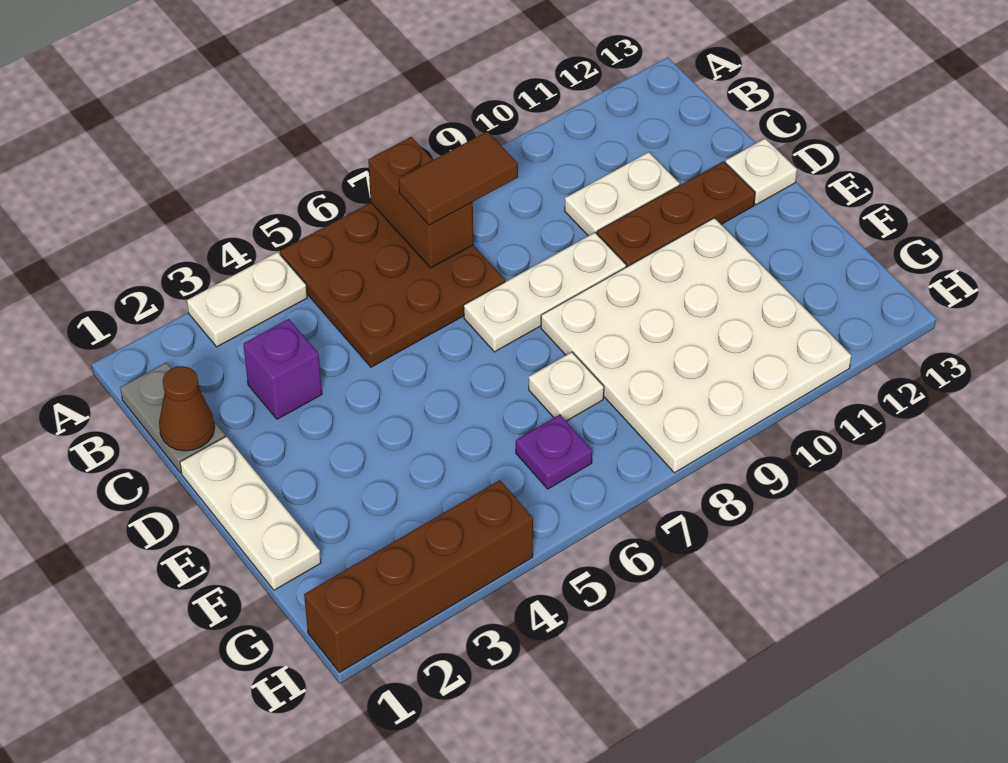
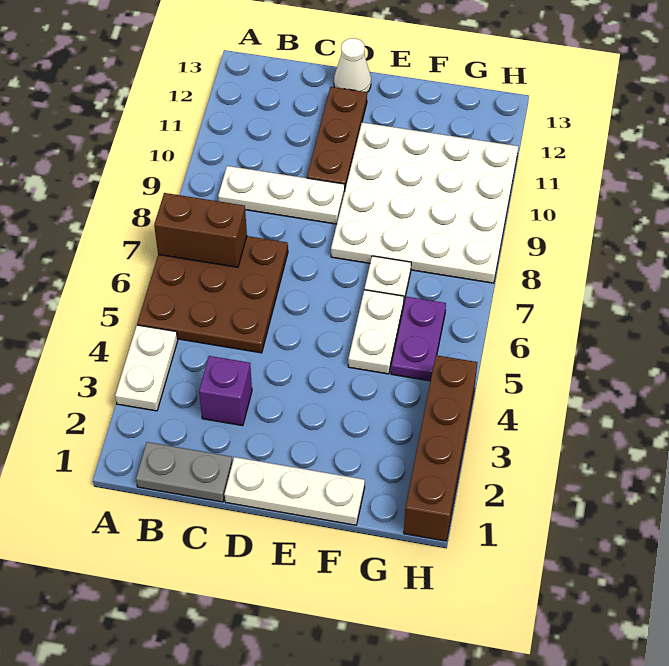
brown 1x2 tile [399,131,518,225] -> none
brown 1x1 cone [159,366,214,451] -> none
white 1x2 plate [565,152,680,236] -> white 1x2 plate moved to [348,290,404,374]
white 1x3 plate [464,233,626,352] -> white 1x3 plate turned to [218,166,345,224]
white 1x1 plate [725,138,797,205] -> white 1x1 cone [334,38,371,92]
purple 1x1 plate [516,415,592,489] -> purple 1x2 plate [391,297,446,381]

